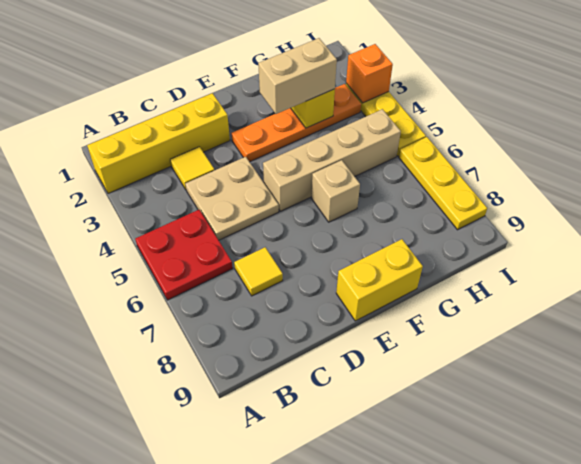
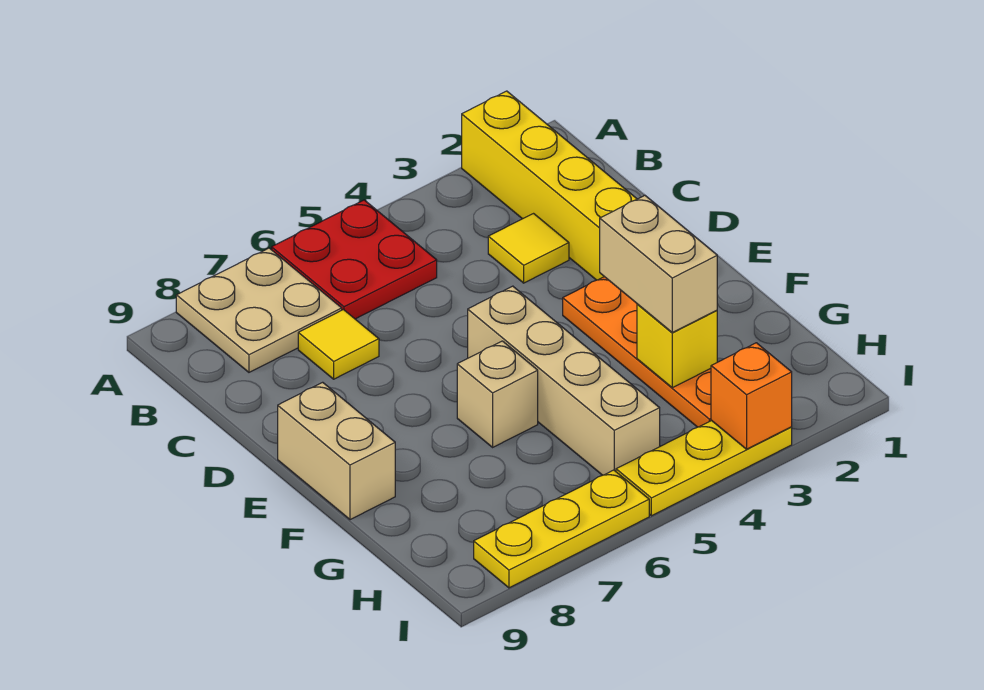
tan 2x2 plate [185,157,279,240] -> tan 2x2 plate moved to [176,248,342,372]
yellow 1x2 brick [336,239,423,321] -> tan 1x2 brick [278,382,395,520]

